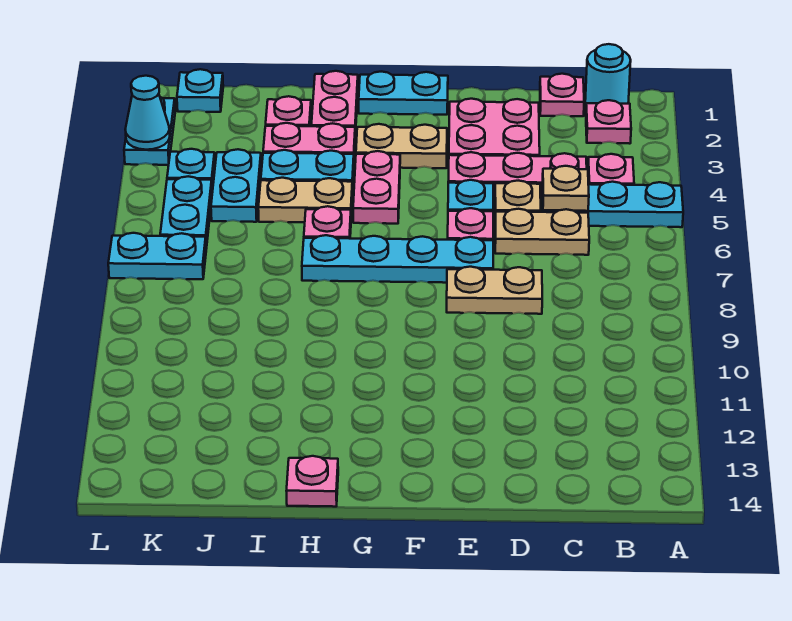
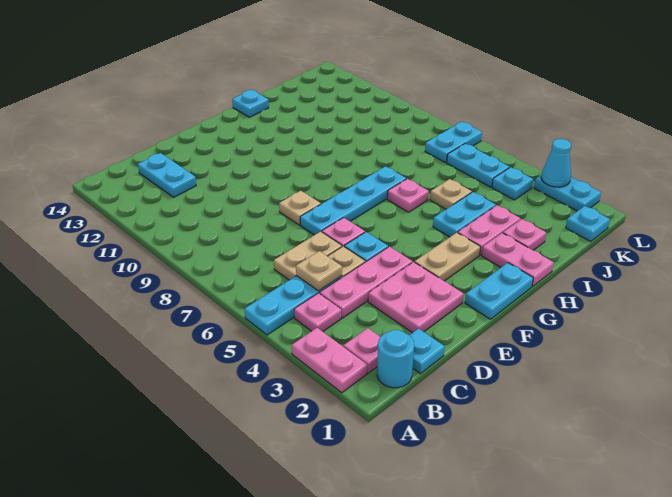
pink 1x1 plate [540,74,584,116] -> cyan 1x1 plate [409,328,445,374]
tan 1x2 plate [447,267,542,314] -> tan 1x1 plate [279,191,321,225]
pink 1x2 plate [353,151,400,224] -> pink 1x2 plate moved to [292,328,367,393]
tan 1x2 plate [258,178,352,222] -> tan 1x1 plate [430,179,472,209]
pink 1x1 plate [287,456,338,507] -> cyan 1x1 plate [232,90,269,117]
cyan 1x2 plate [211,149,261,222] -> cyan 1x2 plate moved to [138,153,196,197]

